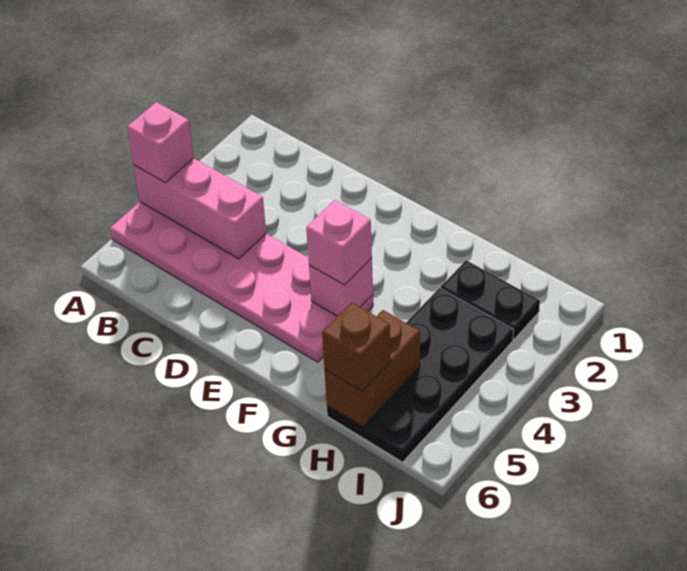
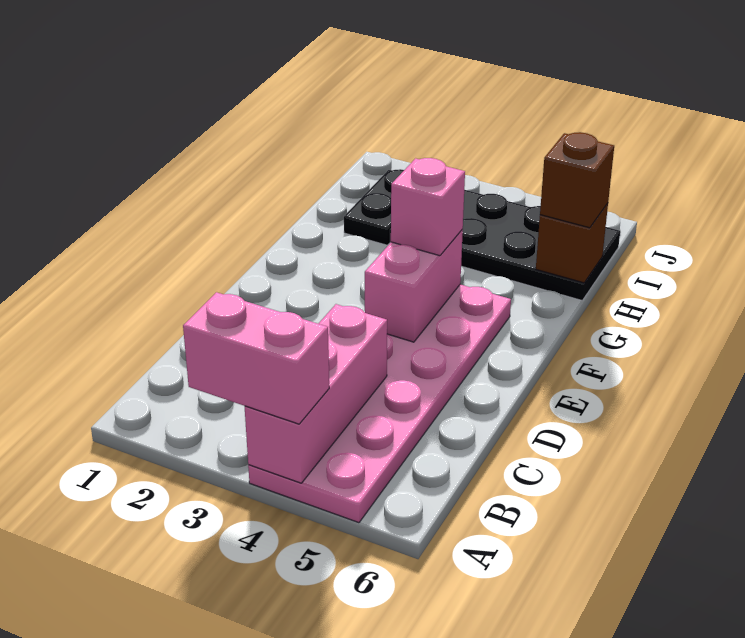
pink 1x1 brick [127,102,194,183] -> pink 1x2 brick [183,292,329,424]
pink 1x1 brick [309,258,373,316] -> pink 1x2 brick [365,230,463,342]
brown 1x2 brick [325,310,420,427] -> brown 1x1 brick [536,203,608,283]

